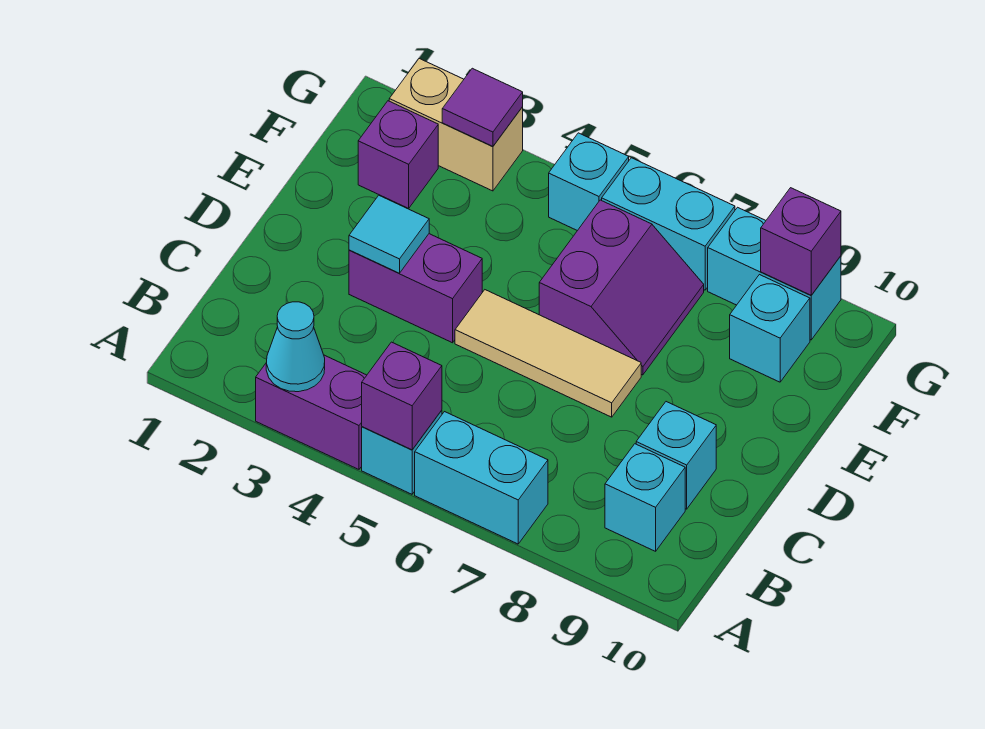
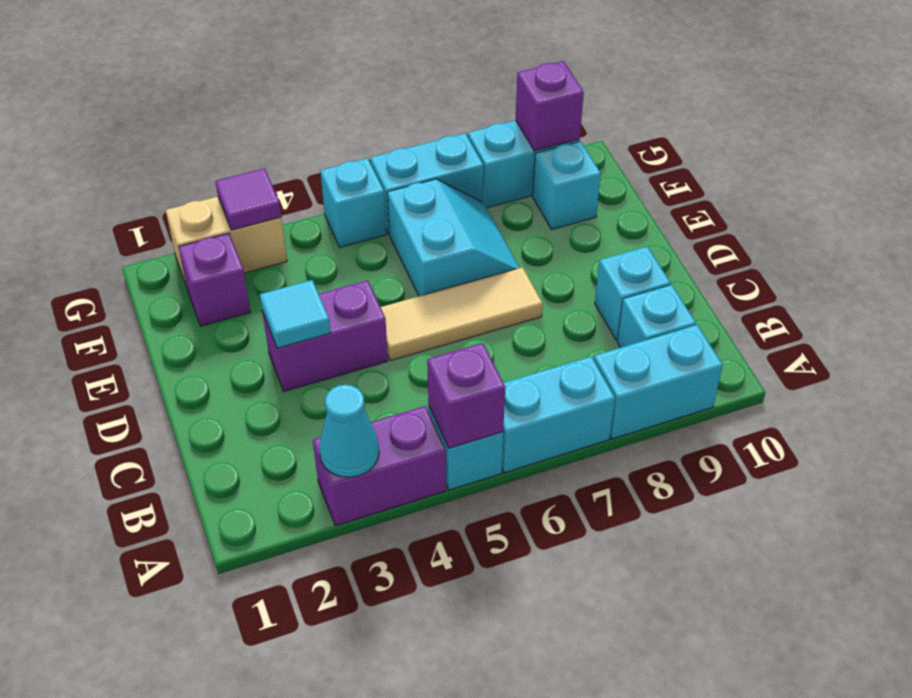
none -> cyan 1x2 brick [594,325,723,439]
purple 2x2 slope [539,200,704,375] -> cyan 2x2 slope [387,179,519,296]

